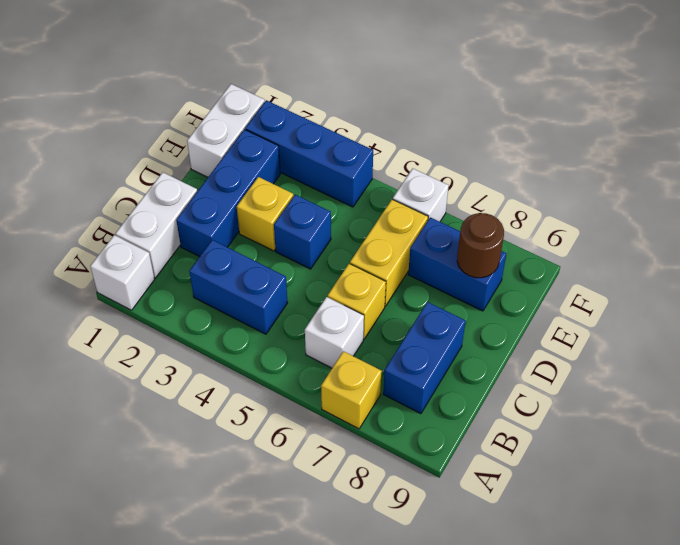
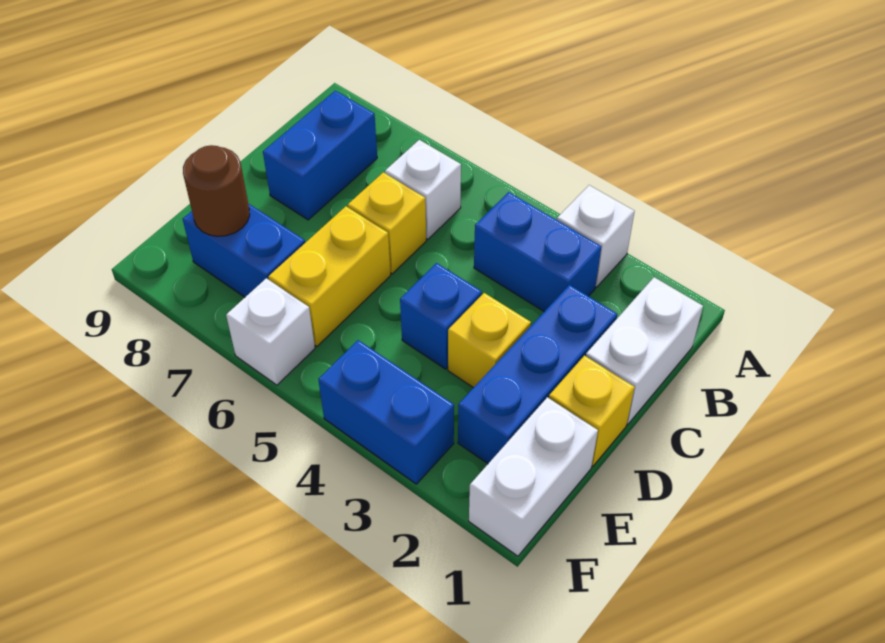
white 1x1 brick [90,235,155,310] -> white 1x1 brick moved to [557,185,635,287]
yellow 1x1 brick [321,351,382,429] -> yellow 1x1 brick moved to [549,356,635,466]
blue 1x3 brick [245,100,373,207] -> blue 1x2 brick [318,340,454,484]

